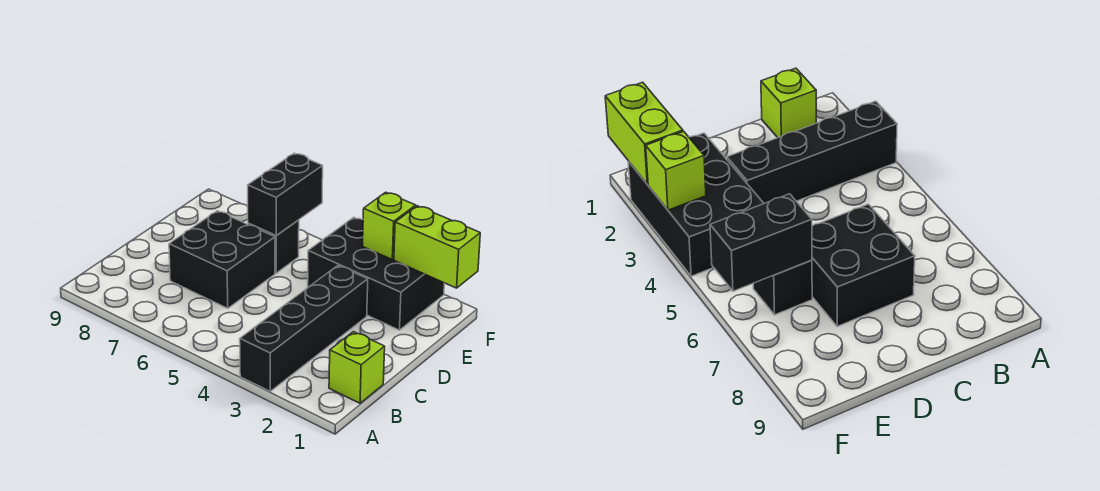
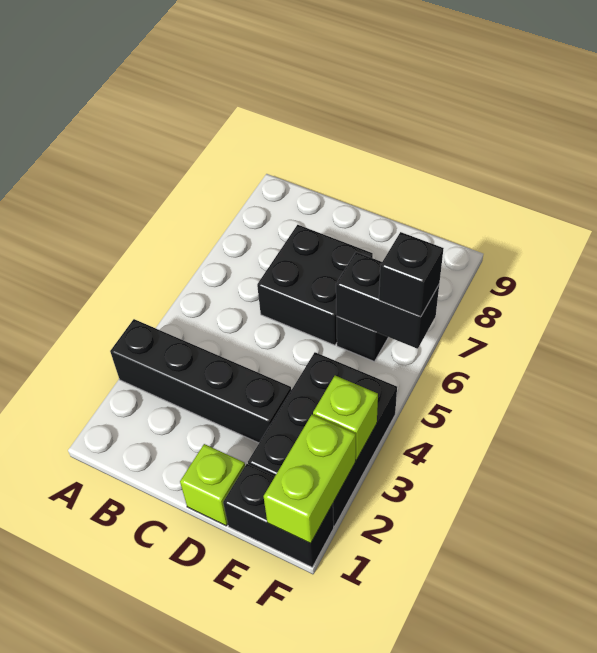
lime 1x1 brick [329,332,385,403] -> lime 1x1 brick moved to [180,444,245,526]
none -> black 1x2 brick [223,464,334,567]
none -> black 1x1 brick [379,232,444,317]

